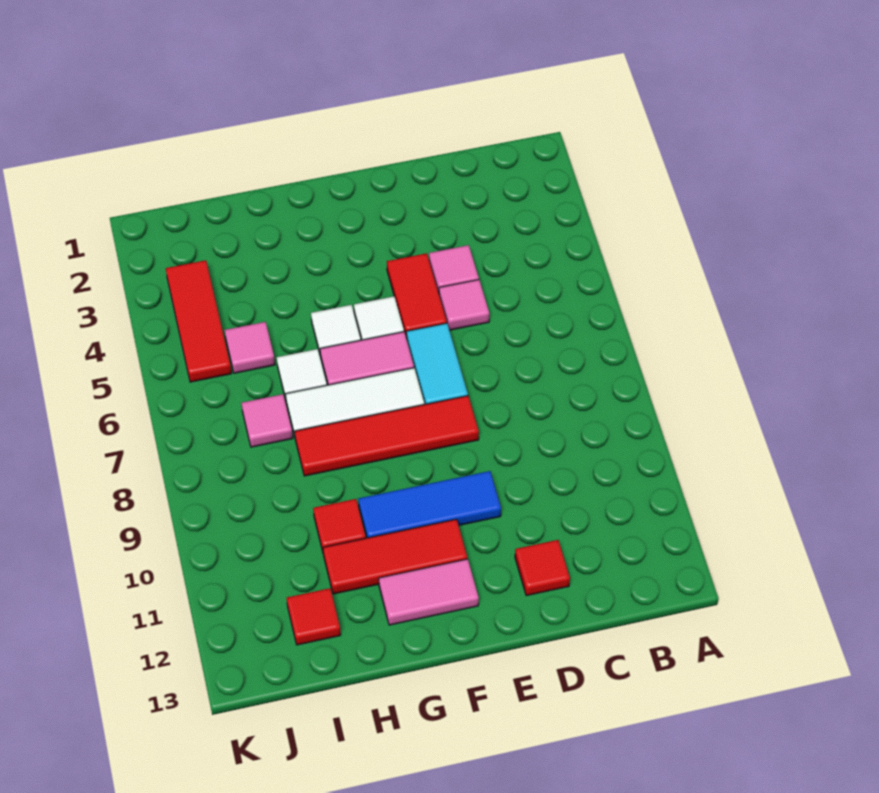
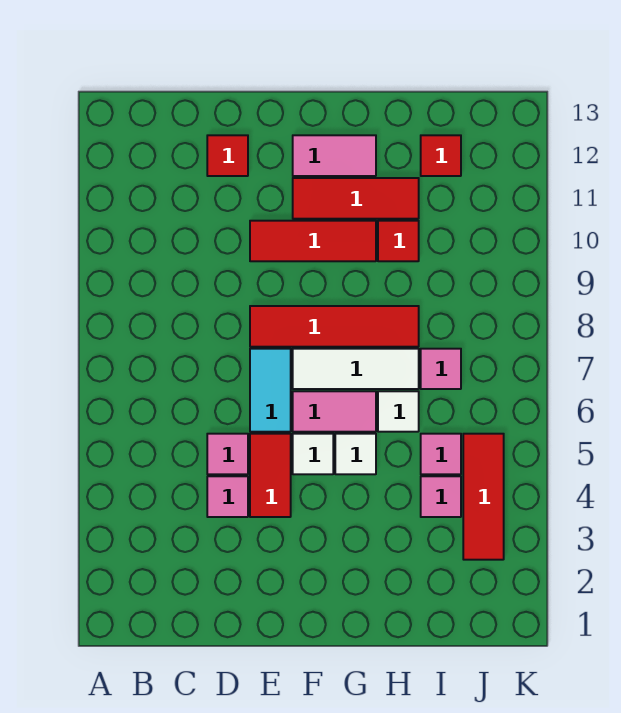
blue 1x3 tile [358,471,501,538] -> red 1x3 tile [250,221,376,261]
none -> pink 1x1 tile [421,476,461,517]

